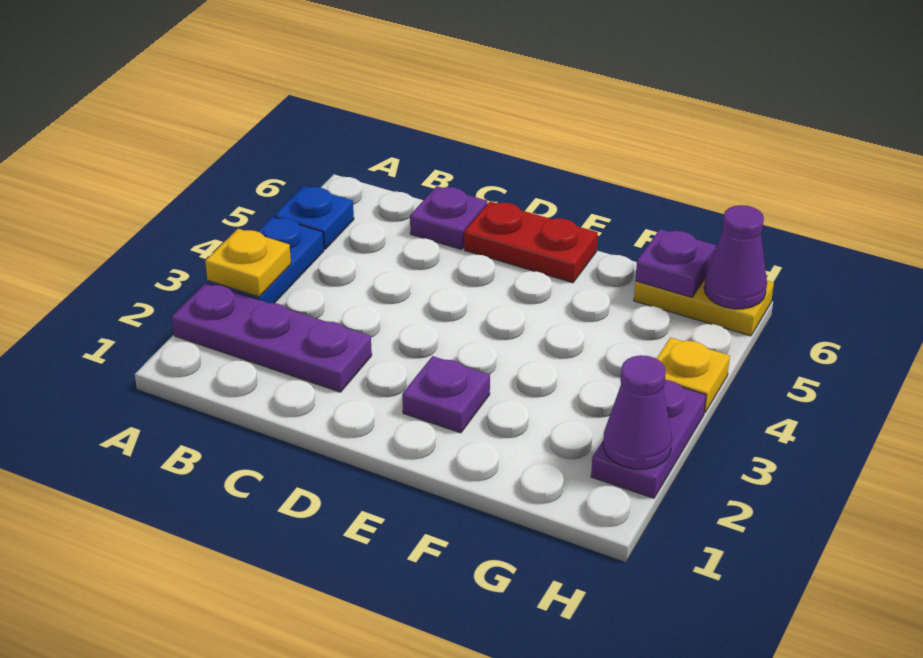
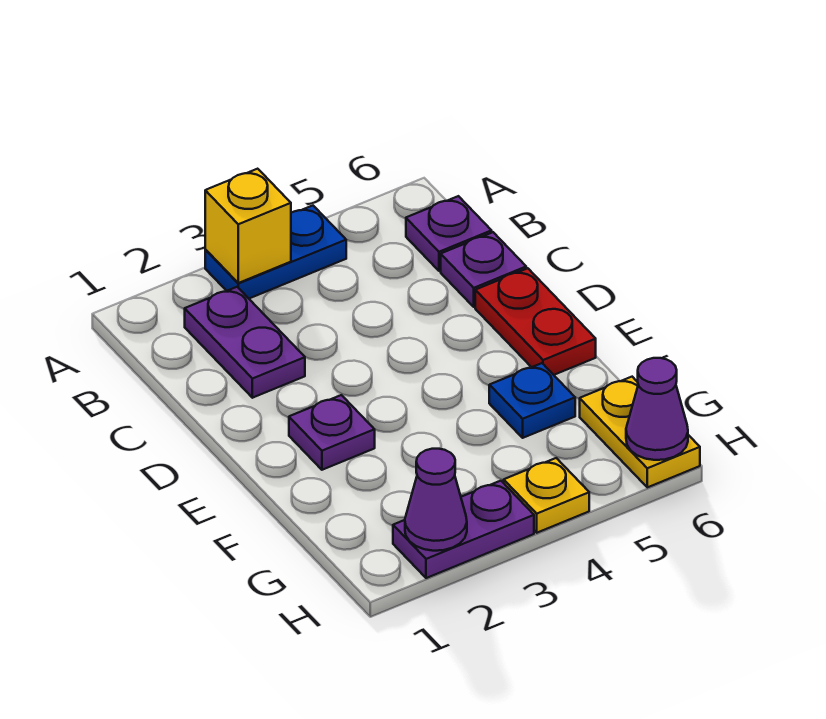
purple 1x3 plate [172,283,372,392] -> purple 1x2 plate [185,287,305,398]
yellow 1x1 plate [205,229,291,297] -> yellow 1x1 brick [205,169,291,283]
blue 1x1 plate [274,186,354,249] -> blue 1x1 plate moved to [489,363,575,438]
purple 1x1 plate [635,229,716,297] -> purple 1x1 plate moved to [406,196,492,271]

